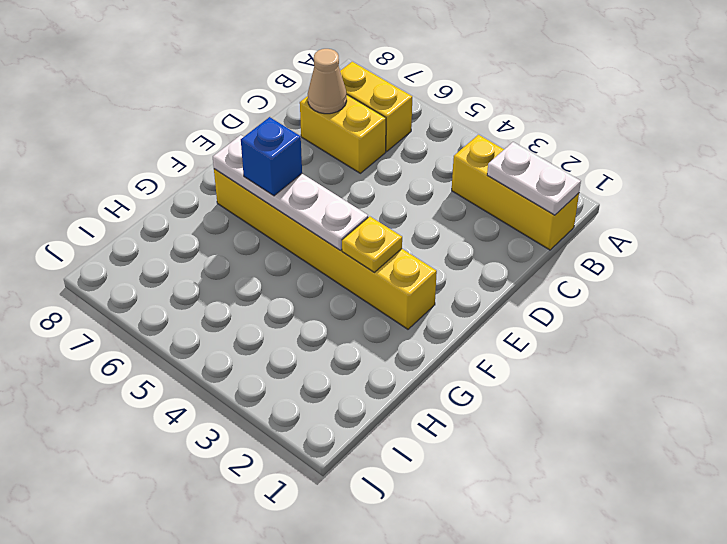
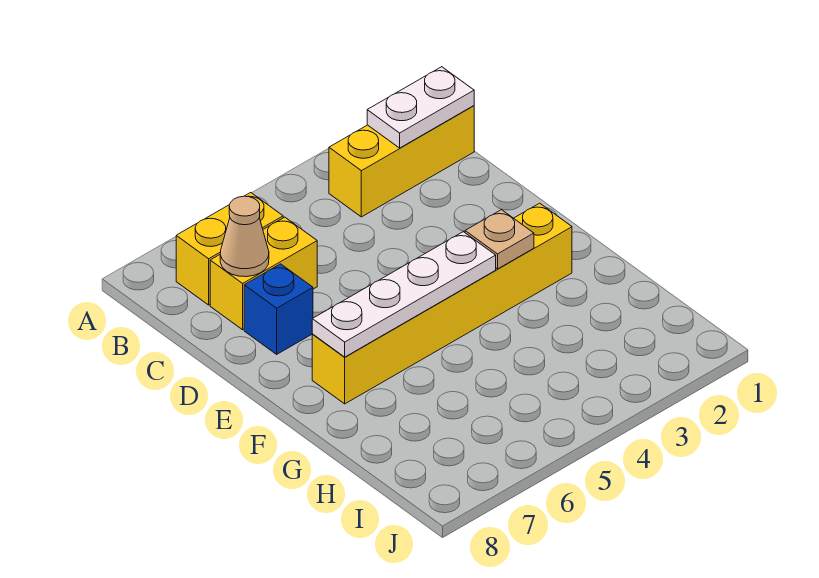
yellow 1x1 plate [342,216,402,272] -> tan 1x1 plate [465,210,534,269]
blue 1x1 brick [241,117,302,196] -> blue 1x1 brick moved to [244,264,313,354]

